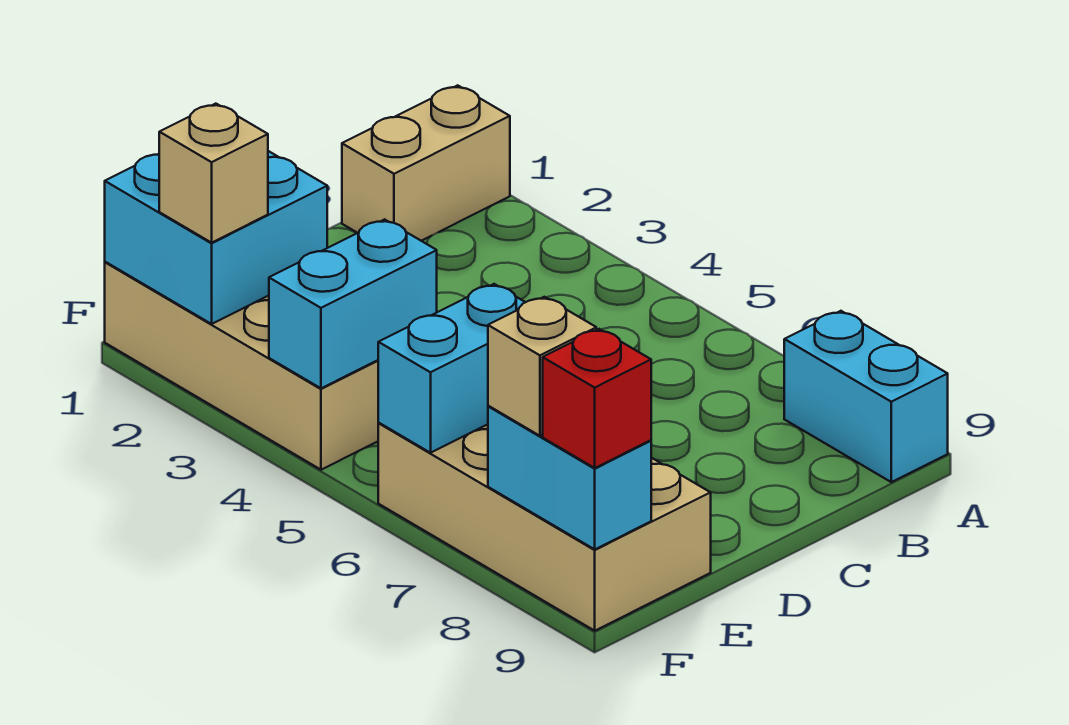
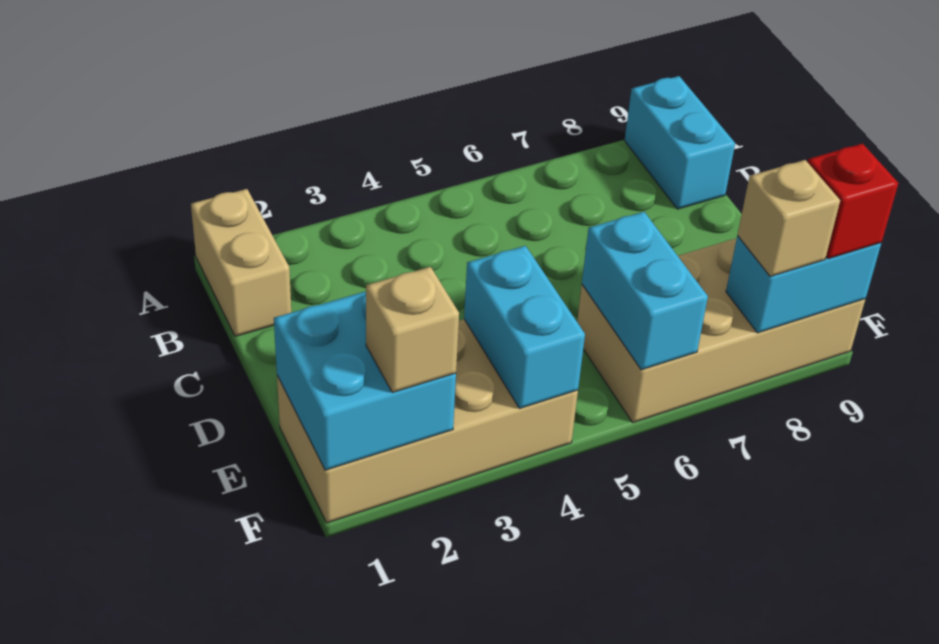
cyan 1x2 brick [784,311,948,482] -> cyan 1x2 brick turned to [625,76,735,209]

